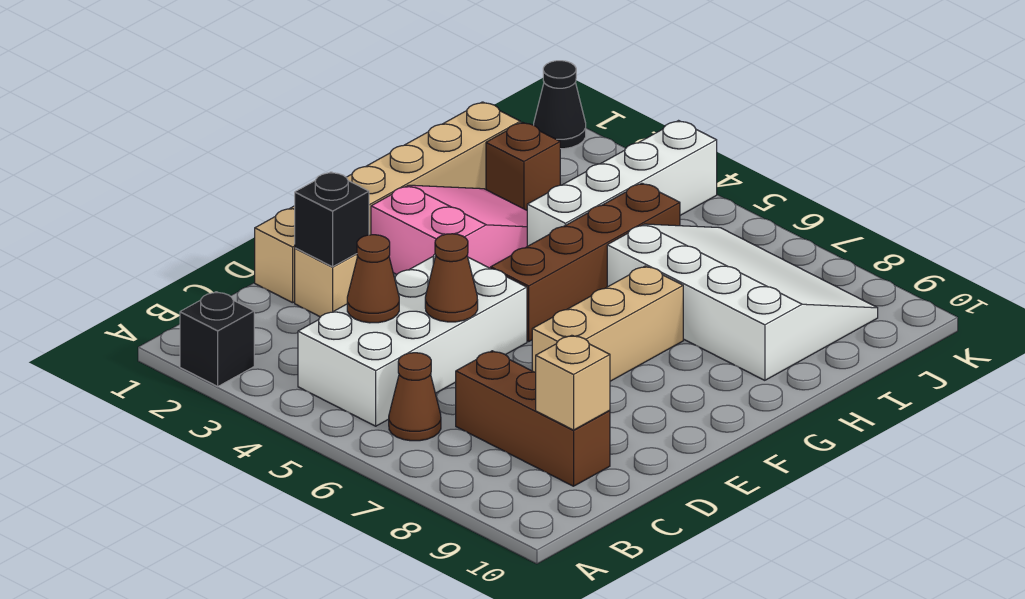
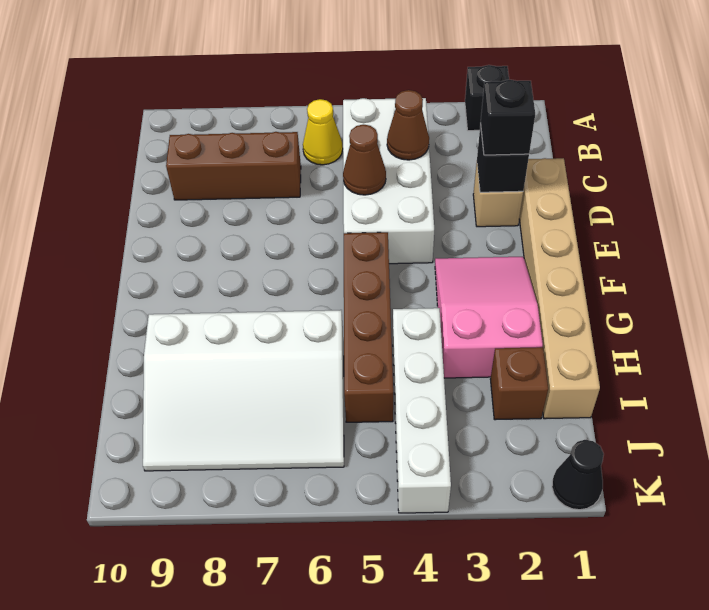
brown 1x1 cone [389,353,441,441] -> yellow 1x1 cone [303,99,343,165]
tan 1x1 brick [536,335,610,430] -> none
none -> black 1x1 brick [481,80,535,155]
tan 1x3 brick [532,266,683,381] -> none
pink 2x3 slope [371,185,527,274] -> pink 2x3 slope turned to [435,257,543,378]

